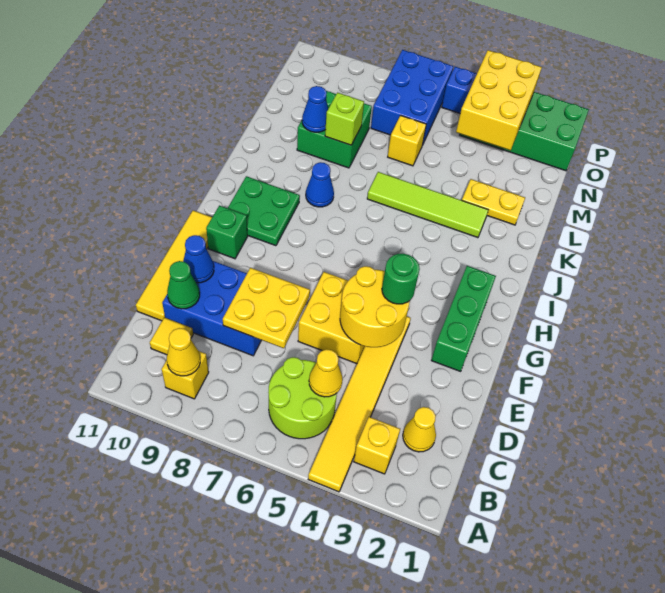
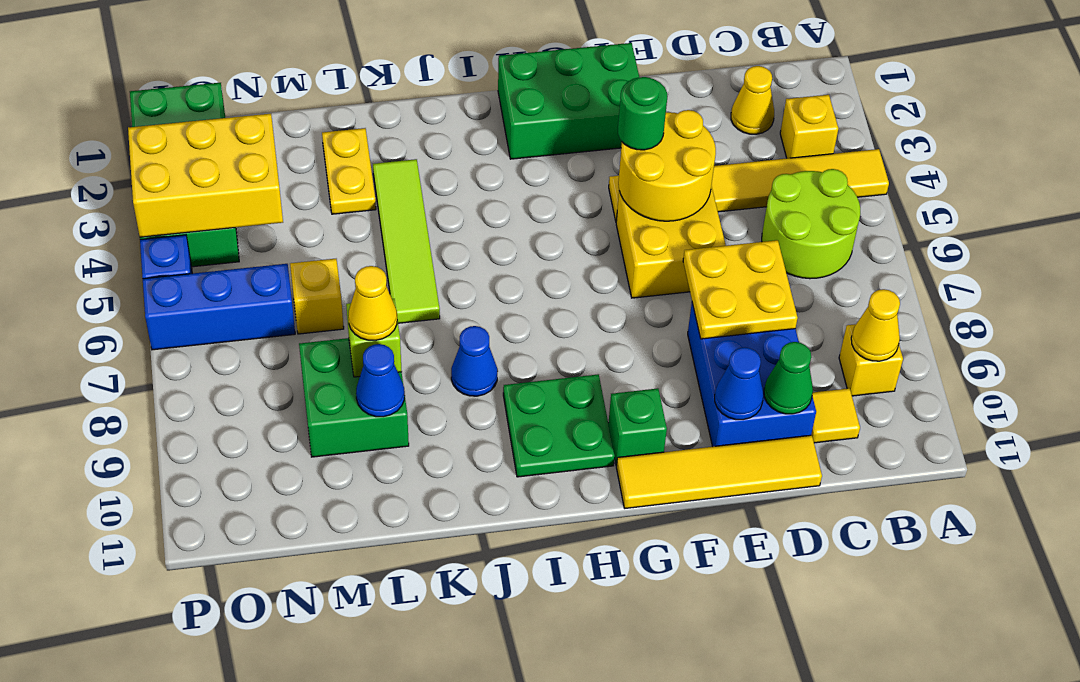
yellow 1x1 cone [309,349,343,397] -> yellow 1x1 cone moved to [348,266,397,340]
green 1x3 brick [431,266,496,371] -> green 2x3 brick [498,43,639,159]
blue 2x3 brick [371,50,453,144] -> blue 1x3 brick [143,264,295,350]

